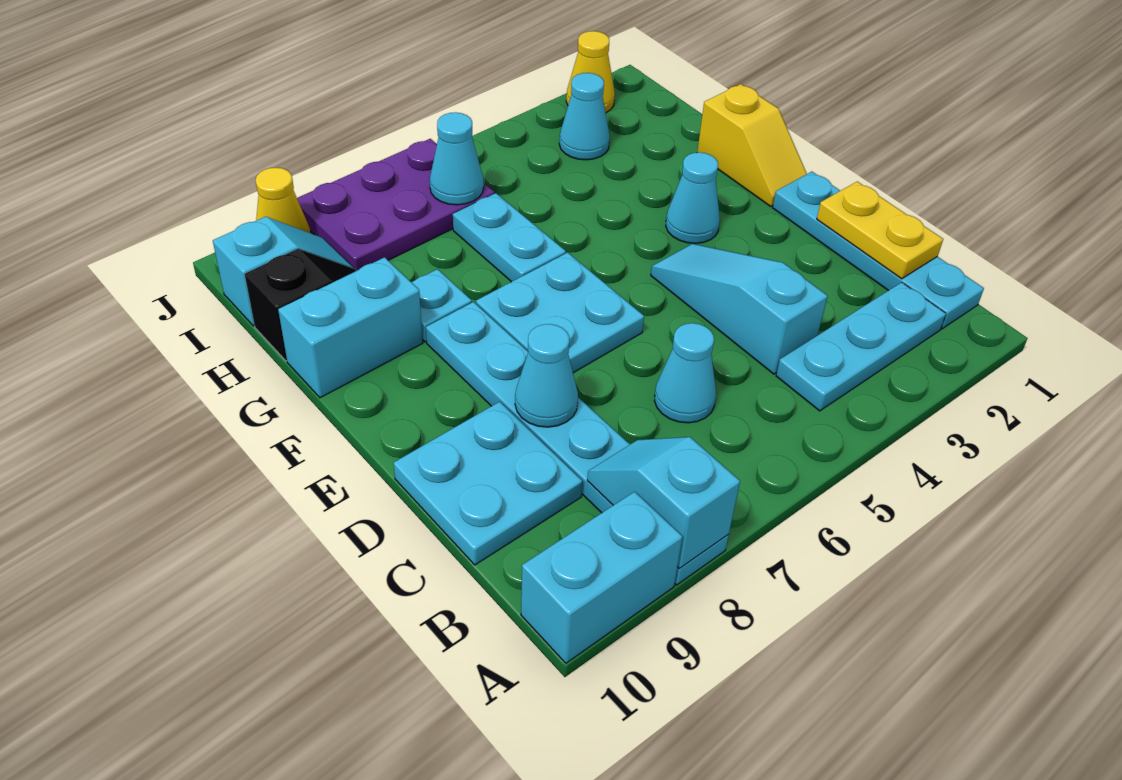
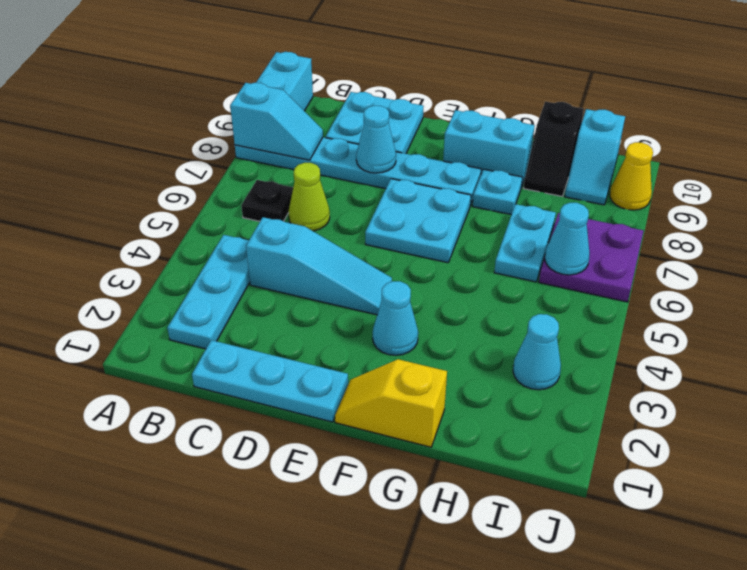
cyan 1x4 plate [773,172,984,329] -> cyan 1x3 plate [192,340,348,422]
none -> black 1x1 plate [241,180,293,221]
yellow 1x2 plate [817,182,943,279] -> none
cyan 1x1 cone [654,323,716,423] -> lime 1x1 cone [288,163,330,231]
cyan 1x2 plate [453,193,566,282] -> cyan 1x2 plate turned to [494,204,556,282]
cyan 1x2 brick [278,257,423,398] -> cyan 1x2 brick turned to [443,110,535,188]
purple 2x3 plate [297,139,494,271] -> purple 2x2 plate [539,213,644,302]
yellow 1x1 cone [566,31,615,112] -> none

